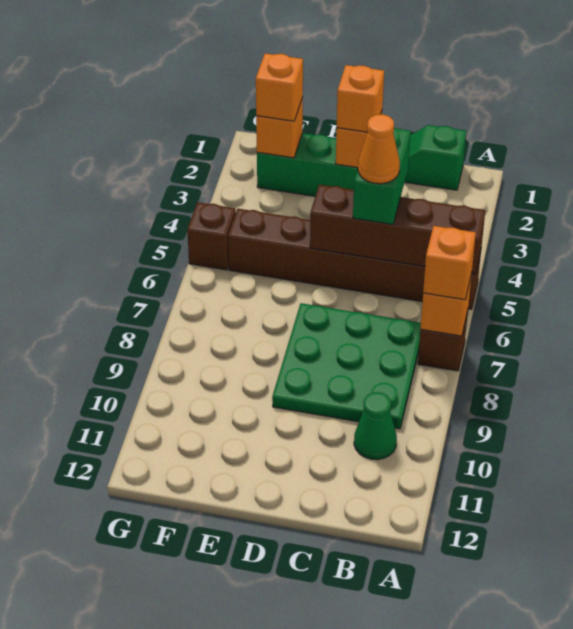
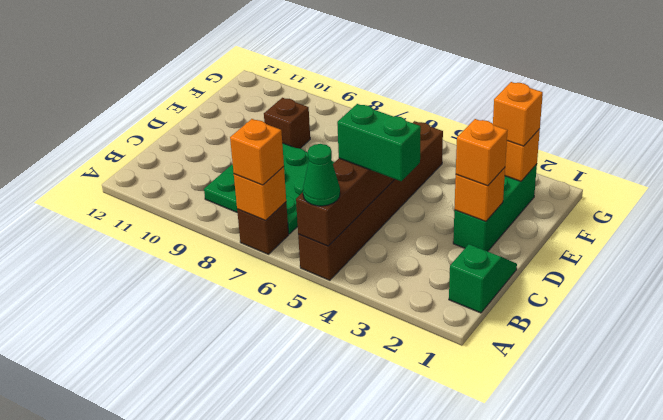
green 1x1 cone [354,392,397,460] -> green 1x1 cone moved to [303,144,340,206]
orange 1x1 cone [358,114,400,184] -> none
brown 1x1 brick [187,202,236,270] -> brown 1x1 brick moved to [264,98,310,148]

